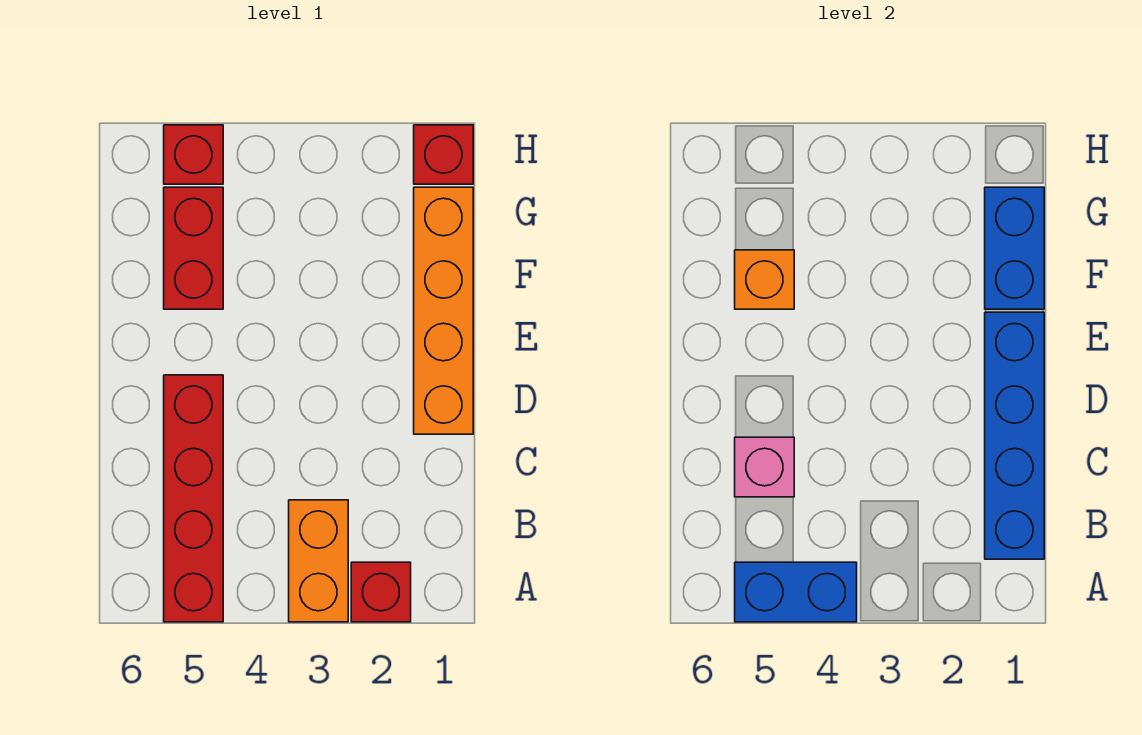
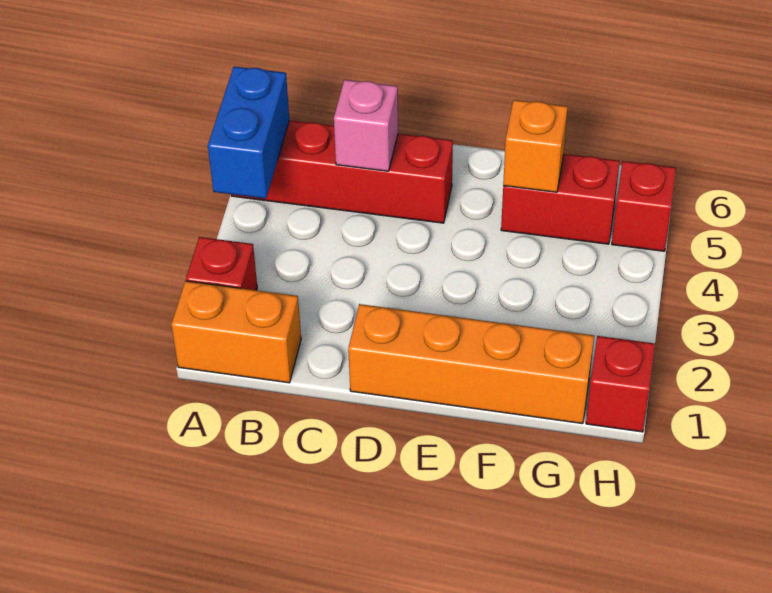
orange 1x2 brick [289,500,348,622] -> orange 1x2 brick moved to [171,281,301,383]
blue 1x4 brick [985,312,1044,559] -> none
blue 1x2 brick [985,187,1044,309] -> none

